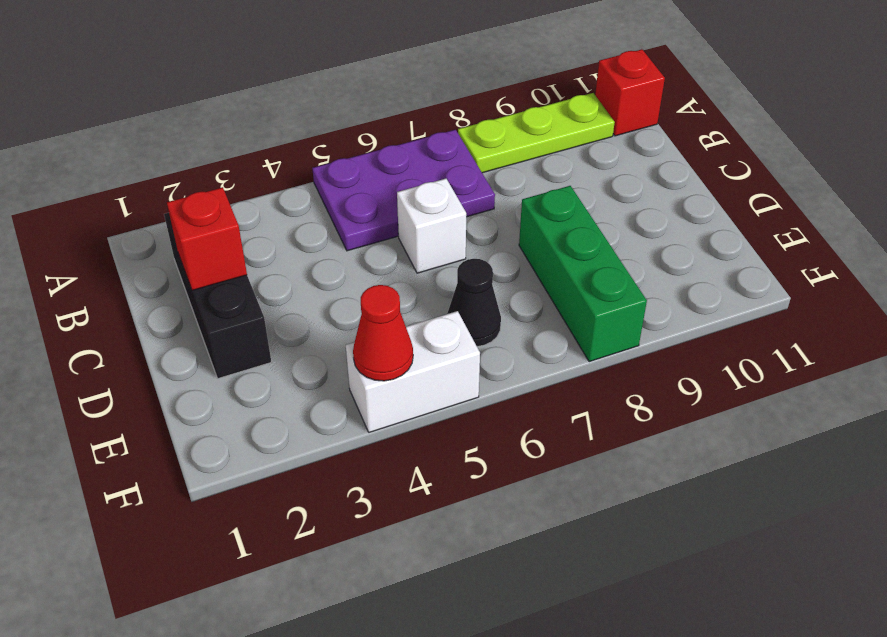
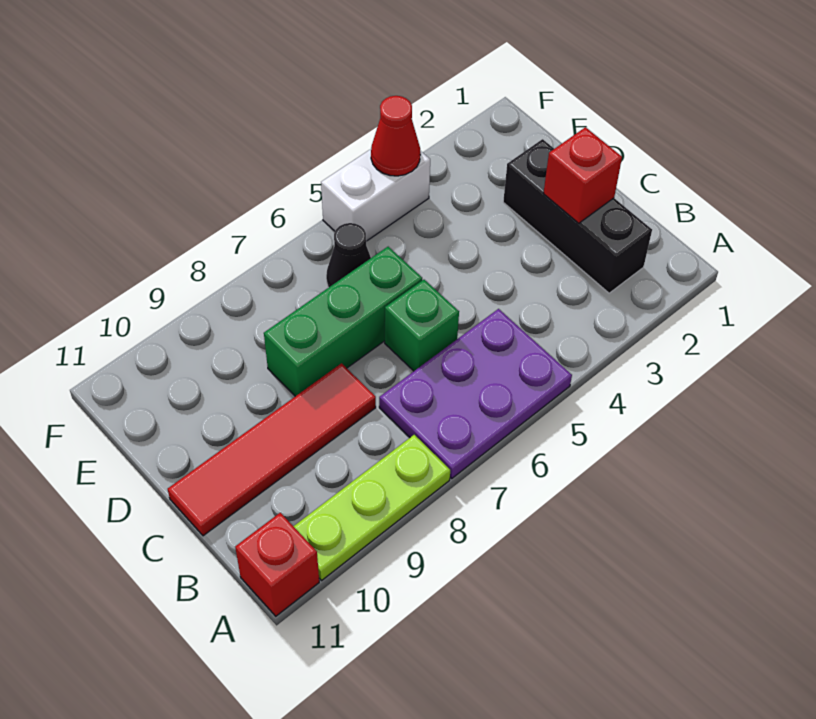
white 1x1 brick [397,179,466,273] -> green 1x1 brick [385,280,459,371]
none -> red 1x4 tile [168,363,376,536]
green 1x3 brick [519,186,647,362] -> green 1x3 brick turned to [264,247,422,396]

